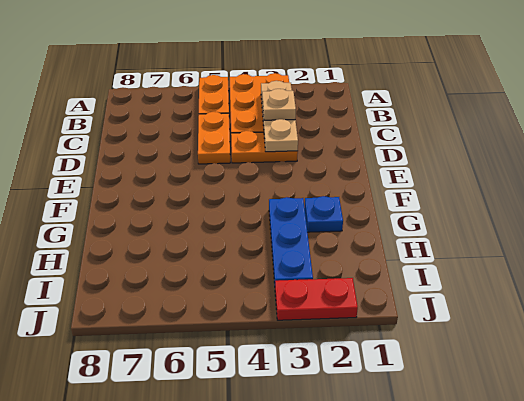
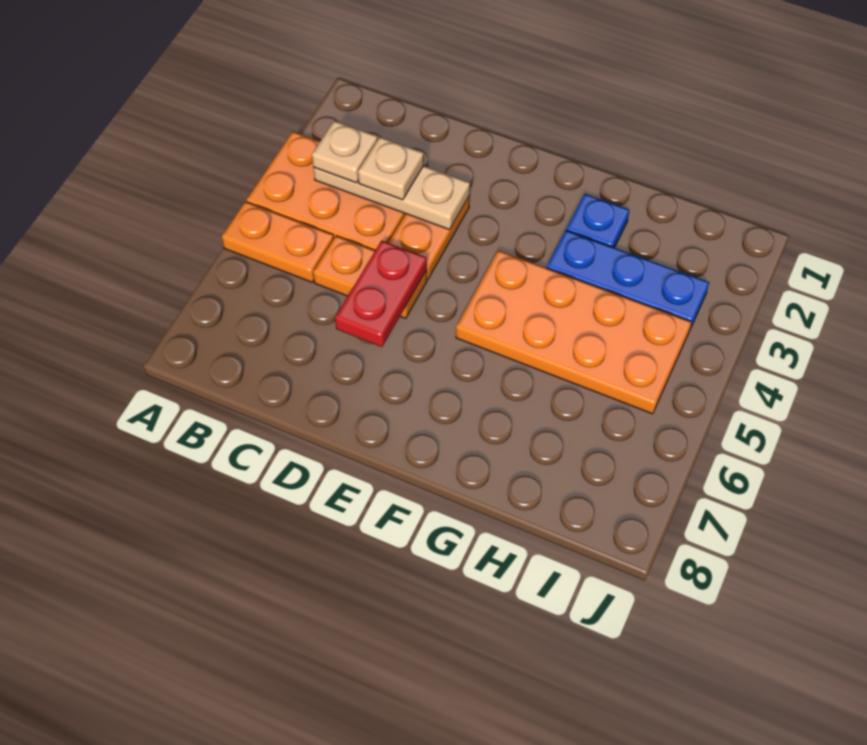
none -> tan 1x1 plate [312,121,378,183]
none -> orange 2x4 plate [456,250,692,414]
red 1x2 plate [275,278,358,320] -> red 1x2 plate moved to [335,241,427,347]

